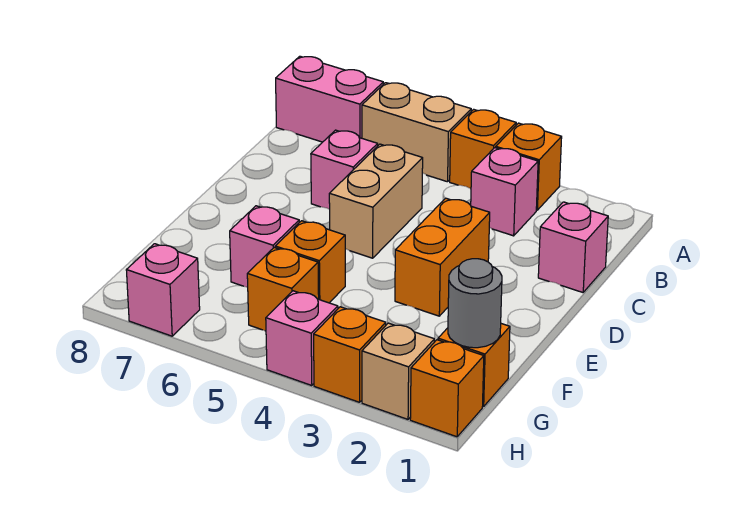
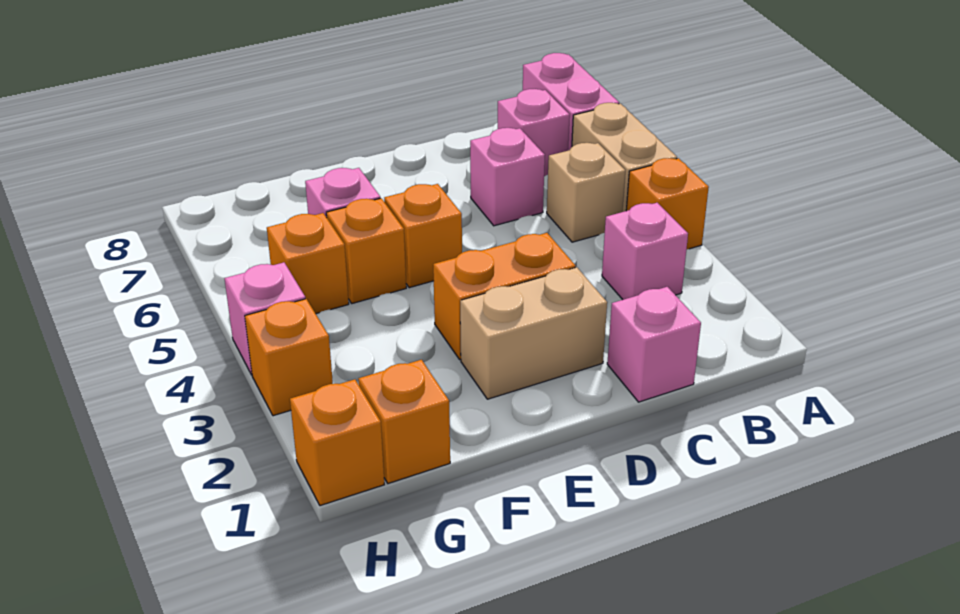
orange 1x1 brick [496,123,562,210] -> orange 1x1 brick moved to [384,184,462,288]
tan 1x2 brick [329,144,423,258] -> tan 1x2 brick moved to [460,267,607,399]
grey 1x1 round brick [448,259,502,348] -> none
tan 1x1 brick [362,323,434,419] -> tan 1x1 brick moved to [547,143,625,242]
pink 1x1 brick [126,244,200,336] -> pink 1x1 brick moved to [498,89,570,176]

